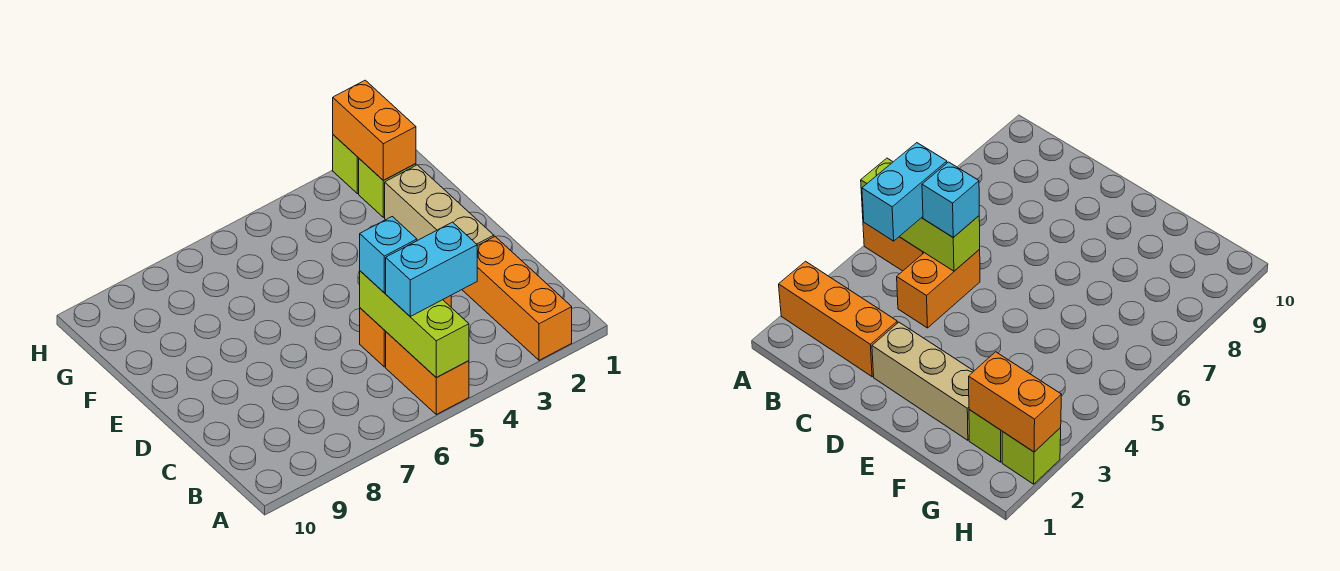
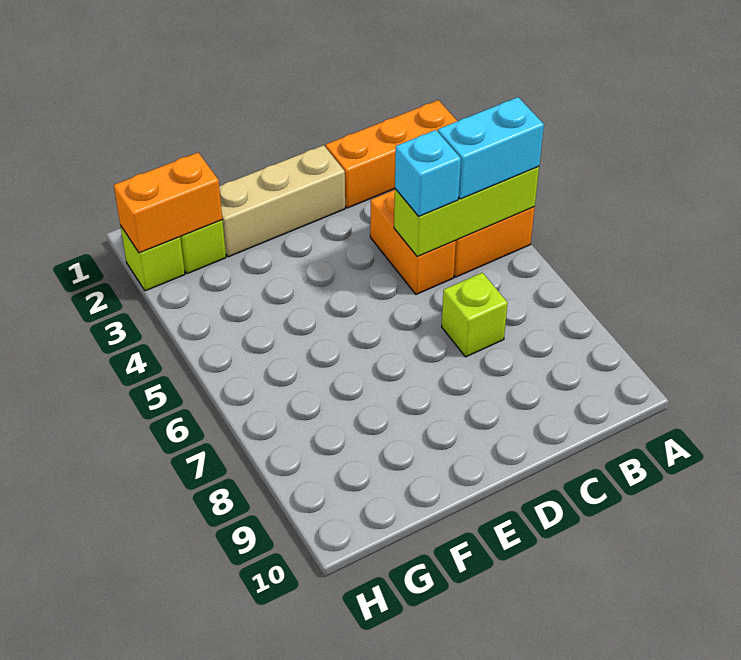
cyan 1x2 brick [386,222,477,316] -> cyan 1x2 brick turned to [438,97,544,199]
none -> lime 1x1 brick [442,273,508,357]

